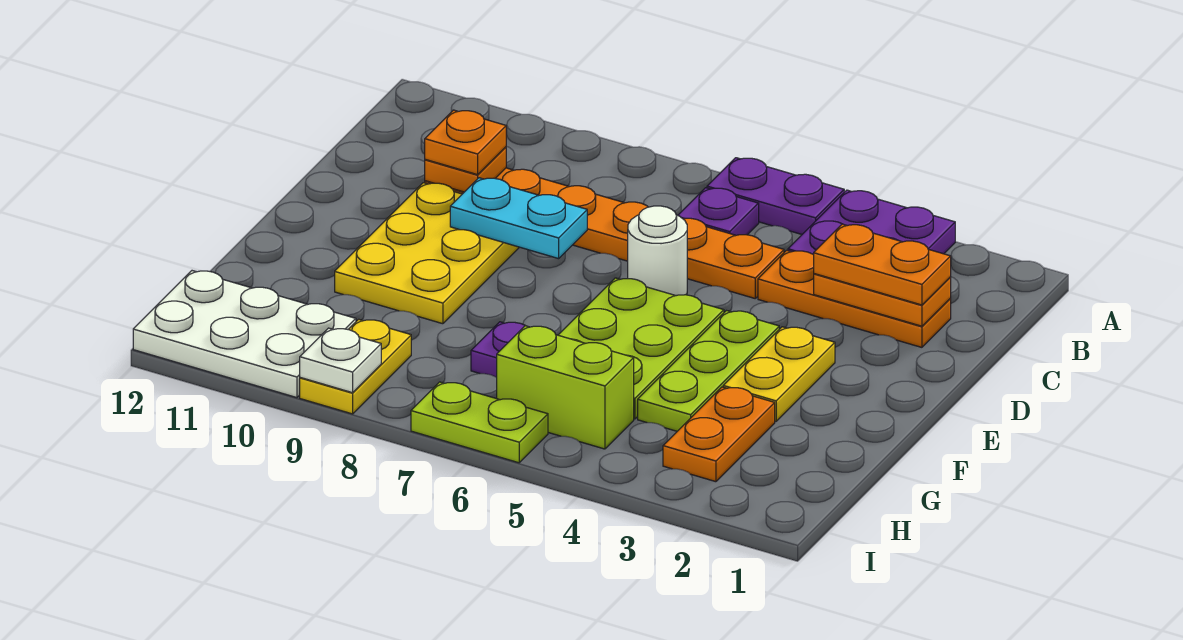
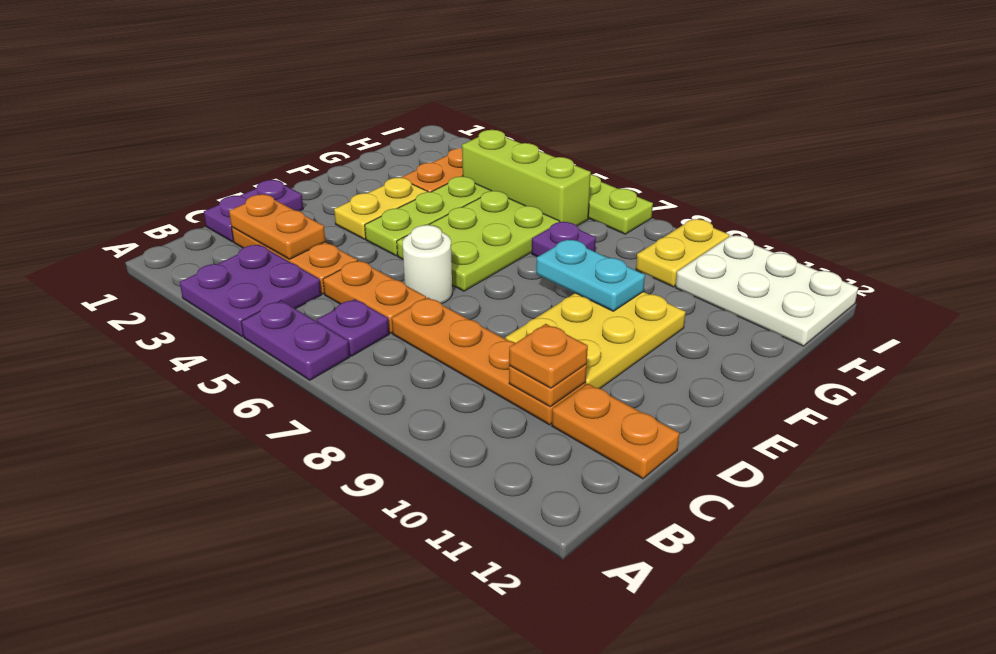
none -> purple 1x2 plate [204,180,303,242]
orange 1x2 plate [814,224,951,305] -> orange 1x2 plate moved to [552,384,679,479]
cyan 1x2 plate [450,178,587,259] -> cyan 1x2 plate moved to [536,239,645,311]
lime 1x2 brick [497,326,634,449] -> lime 1x3 brick [462,130,591,226]
white 1x1 plate [300,328,381,393] -> none

